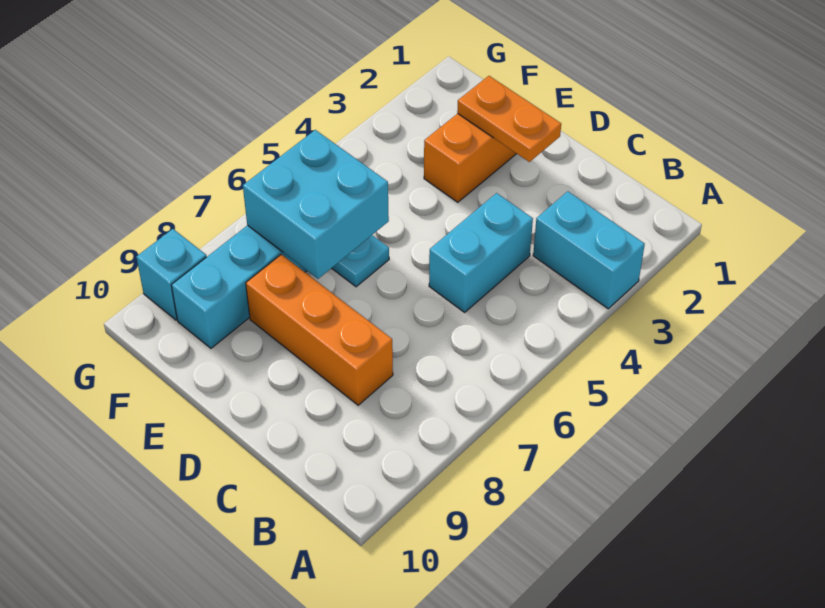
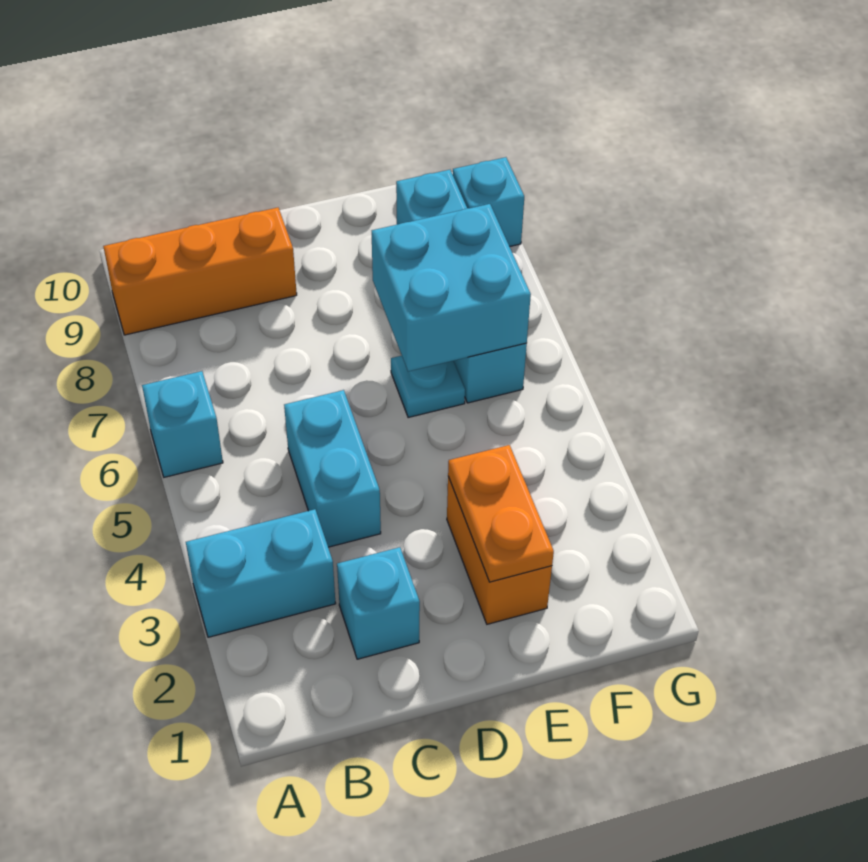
none -> cyan 1x1 brick [142,371,223,477]
none -> cyan 1x1 brick [337,547,420,659]
orange 1x3 brick [246,254,393,405] -> orange 1x3 brick moved to [103,208,297,335]
orange 1x2 plate [457,76,561,162] -> orange 1x2 plate turned to [448,445,554,582]

